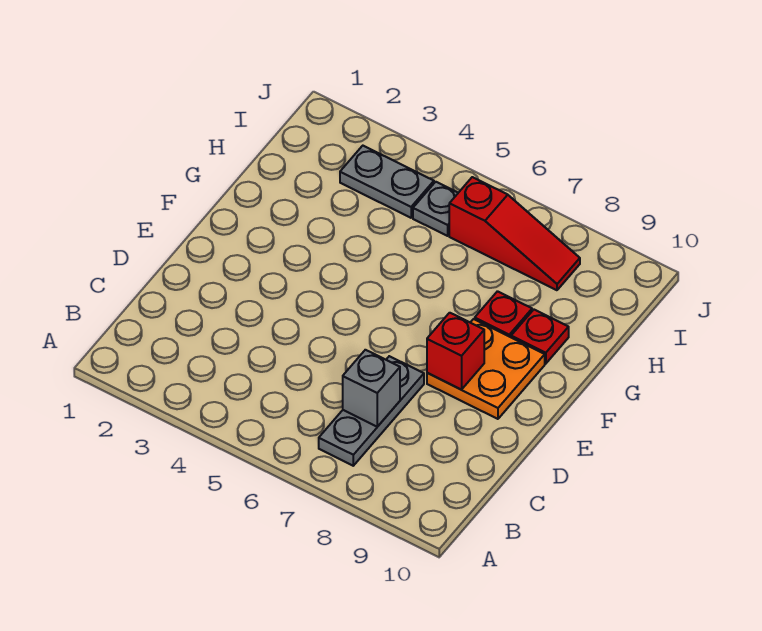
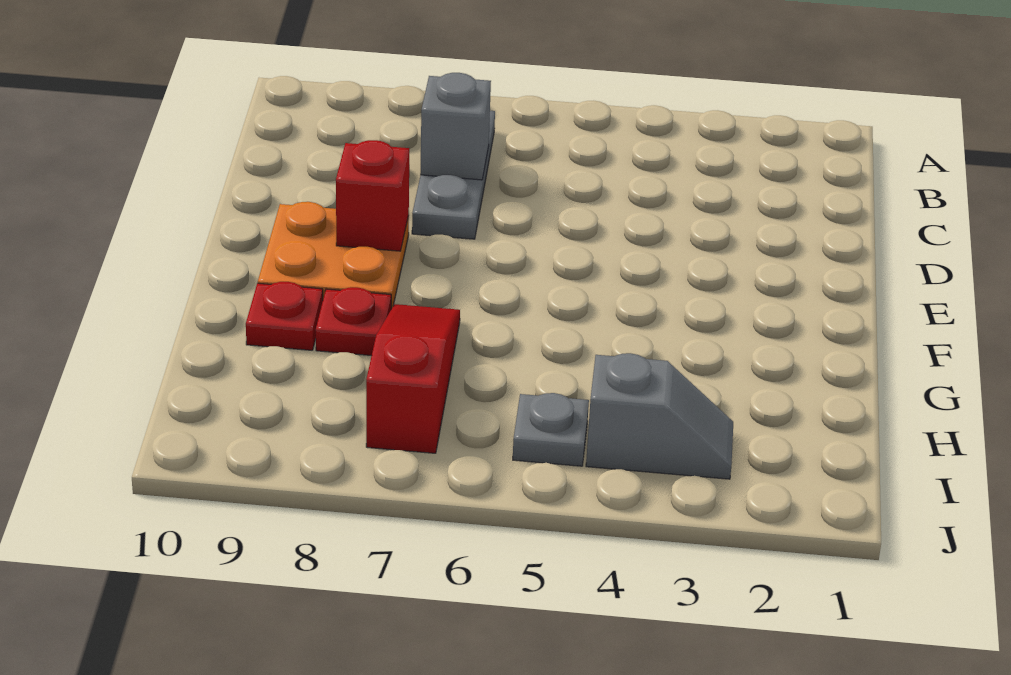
grey 1x2 plate [340,146,434,218] -> grey 1x2 slope [586,353,733,479]
red 1x3 slope [449,177,580,290] -> red 1x3 slope turned to [366,304,460,453]

